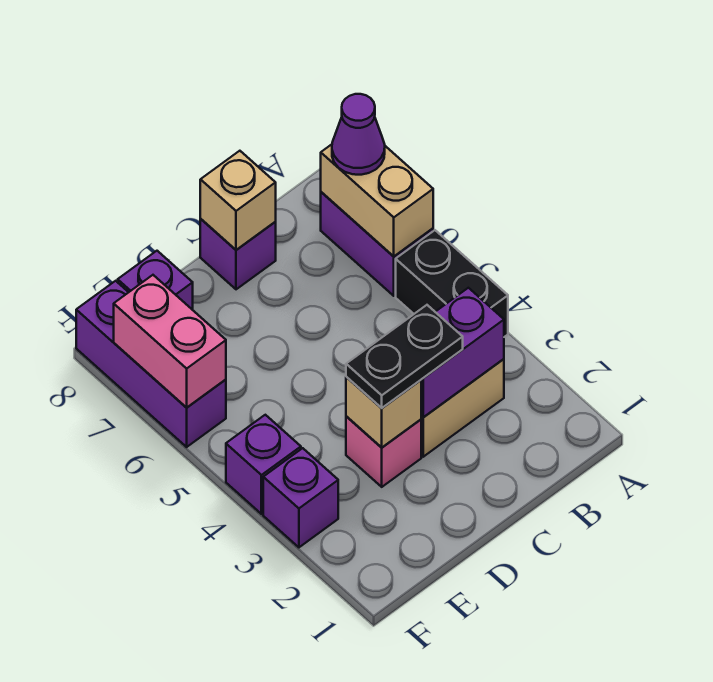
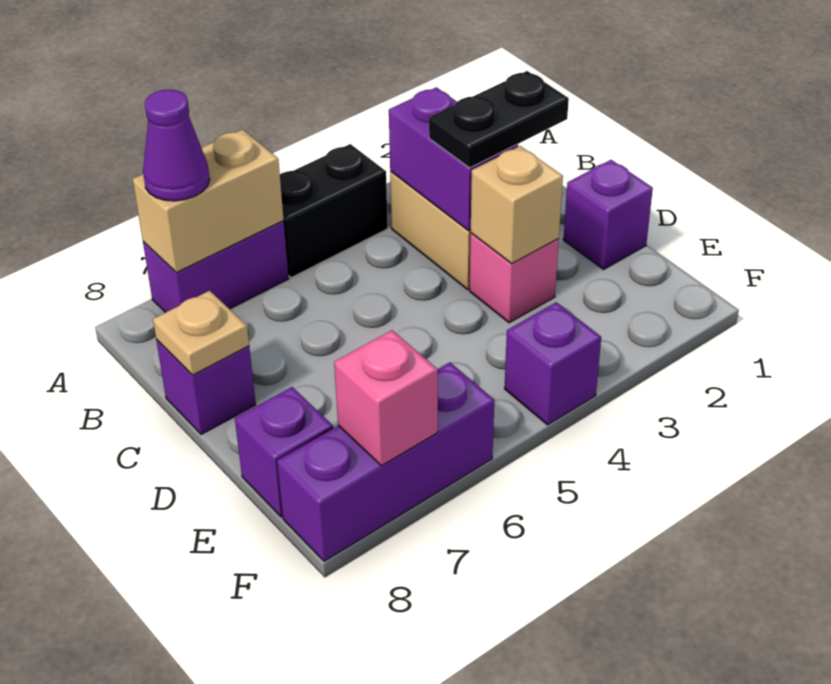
black 1x2 plate [346,305,463,408] -> black 1x2 plate turned to [429,71,569,168]
tan 1x1 brick [200,151,276,250] -> tan 1x1 plate [153,291,249,375]
purple 1x1 brick [263,448,338,547] -> purple 1x1 brick moved to [563,160,653,269]
pink 1x2 brick [114,275,226,408] -> pink 1x1 brick [334,330,438,466]

